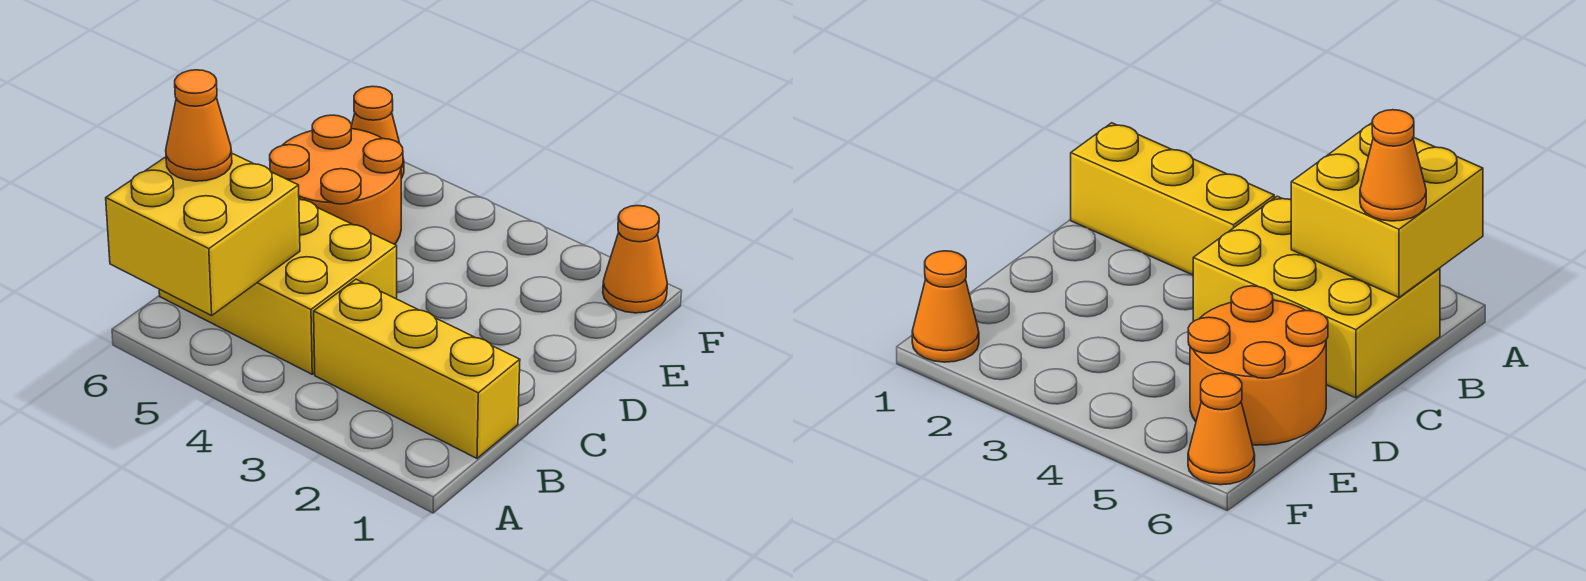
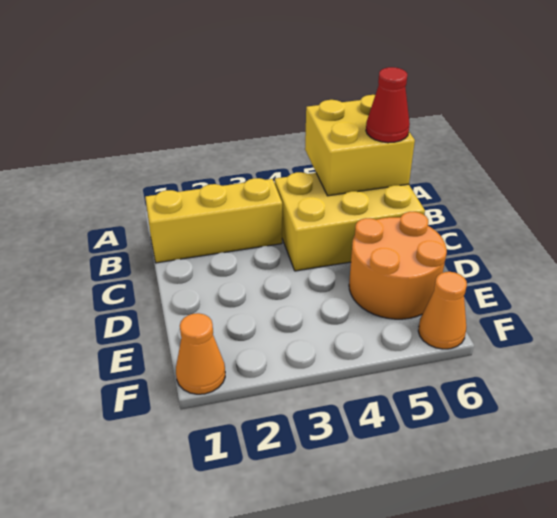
orange 1x1 cone [166,70,232,181] -> red 1x1 cone [366,67,410,143]

